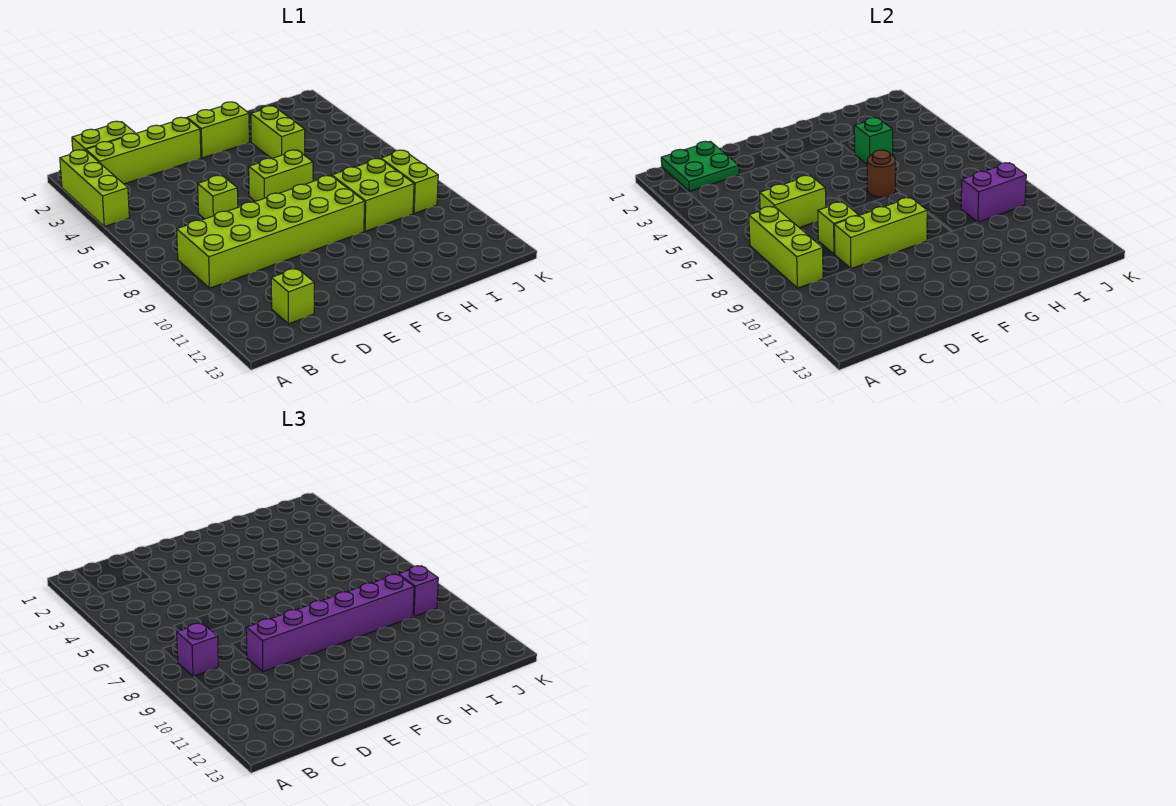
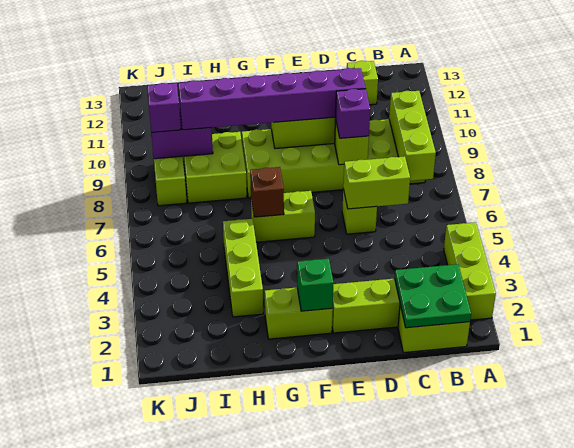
purple 1x1 brick [177,623,218,676] -> purple 1x1 brick moved to [336,89,370,138]
brown 1x1 round brick [867,150,895,197] -> brown 1x1 brick [250,167,284,217]
lime 1x2 brick [251,106,305,159] -> lime 1x3 brick [223,219,263,317]
green 1x1 brick [854,118,893,164] -> green 1x1 brick moved to [297,259,333,311]

